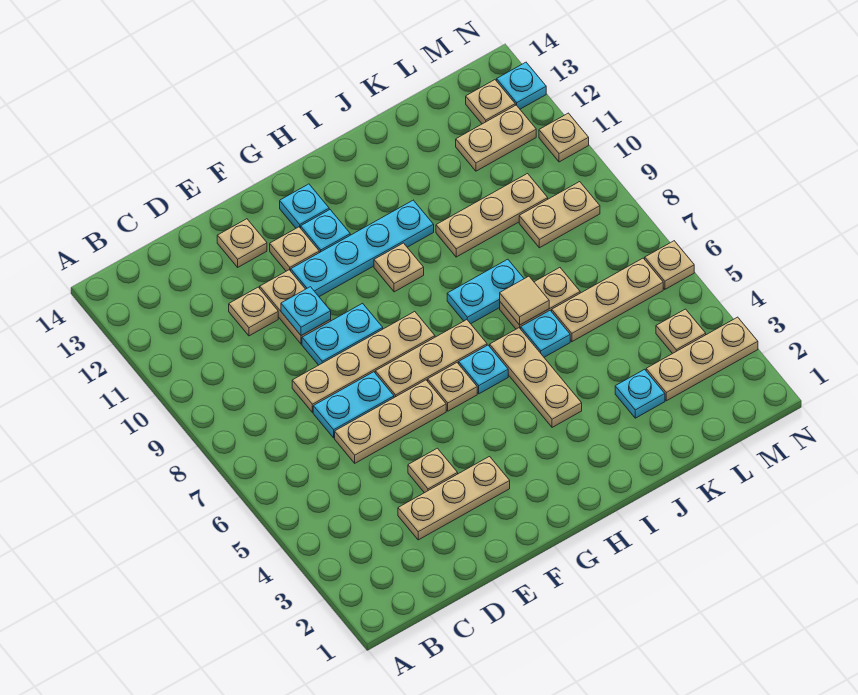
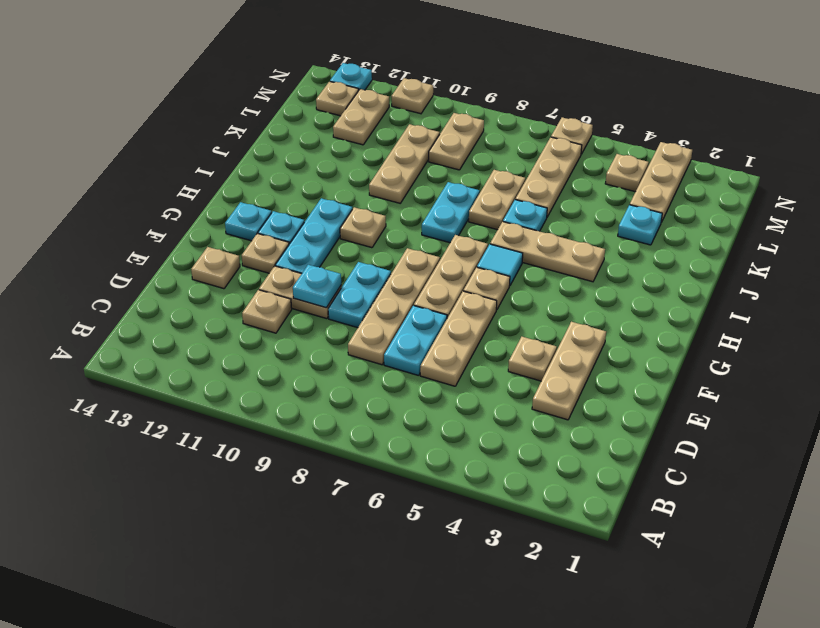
cyan 1x4 plate [291,200,434,297] -> cyan 1x3 plate [275,198,352,274]
cyan 1x1 plate [459,345,508,394] -> cyan 1x1 tile [477,244,523,285]
tan 1x1 tile [500,276,549,325] -> none

